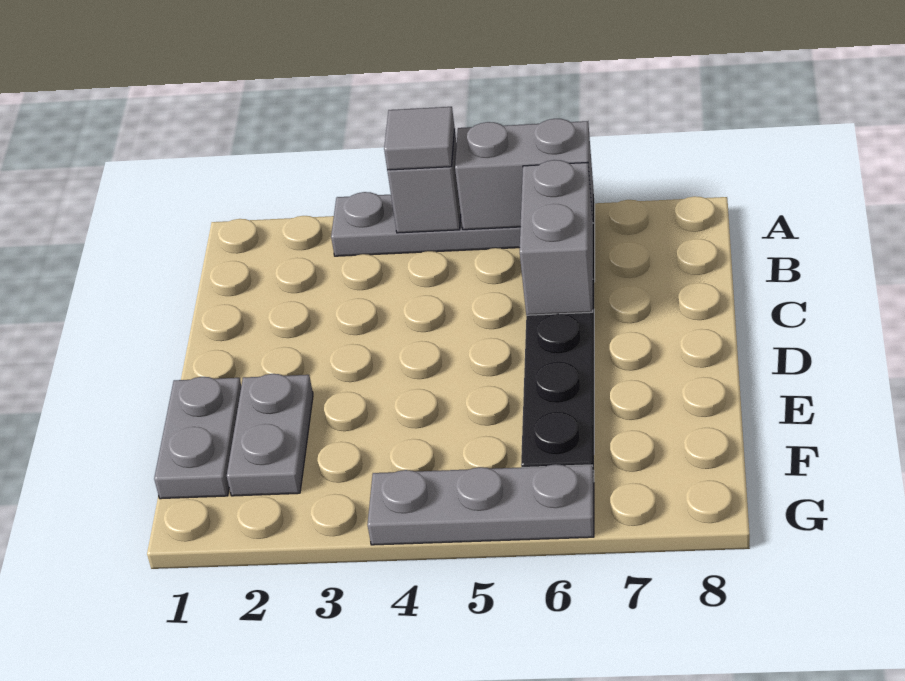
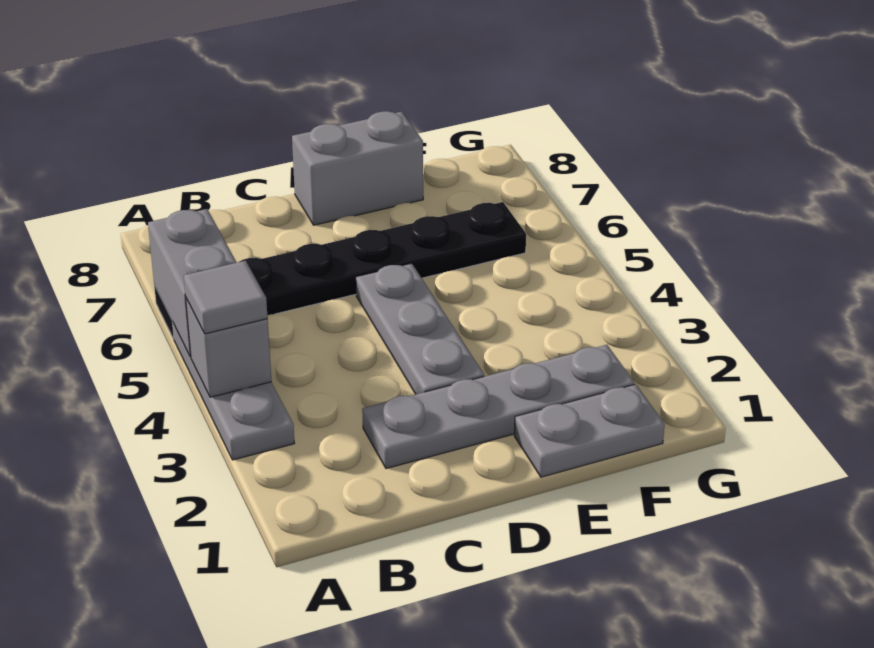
grey 1x2 brick [520,160,593,315] -> grey 1x2 brick moved to [292,111,423,225]
grey 1x2 plate [227,374,313,496] -> grey 1x4 plate [362,345,634,469]
grey 1x3 plate [367,464,594,545] -> grey 1x3 plate moved to [356,263,484,394]

